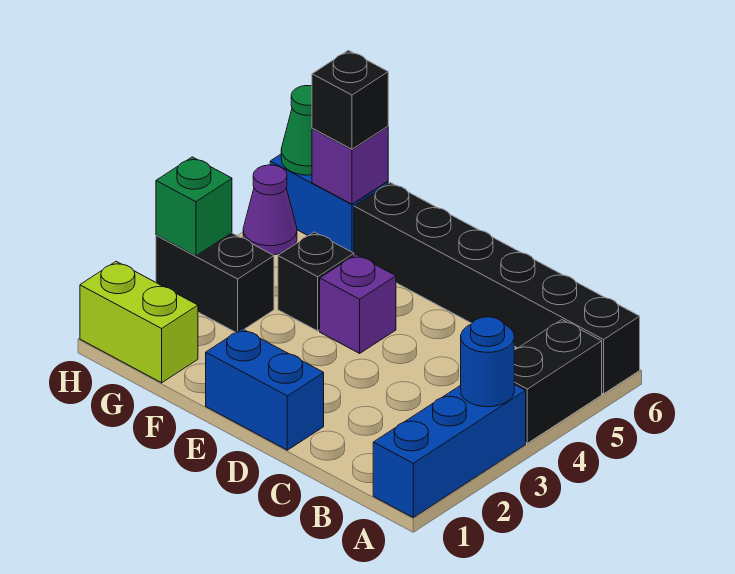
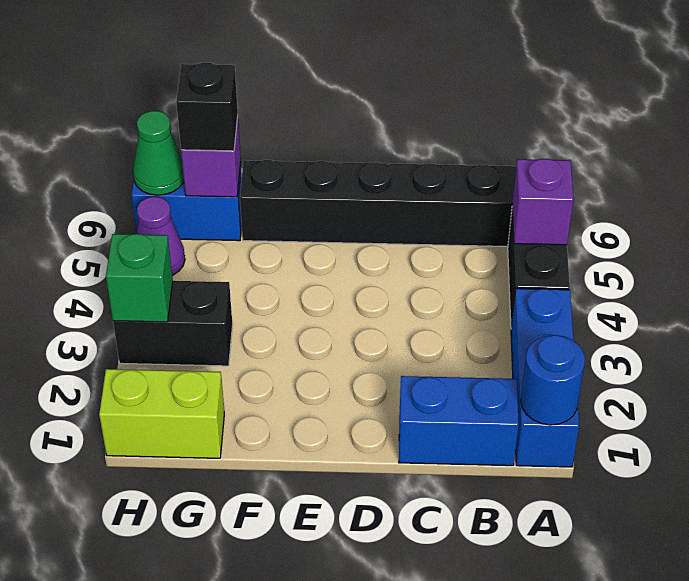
blue 1x1 round brick [461,317,514,407] -> blue 1x1 round brick moved to [521,335,585,425]
blue 1x2 brick [206,329,324,450] -> blue 1x2 brick moved to [399,376,519,466]
purple 1x1 brick [320,255,396,353] -> purple 1x1 brick moved to [512,159,574,245]
black 1x1 brick [278,232,354,331] -> none

